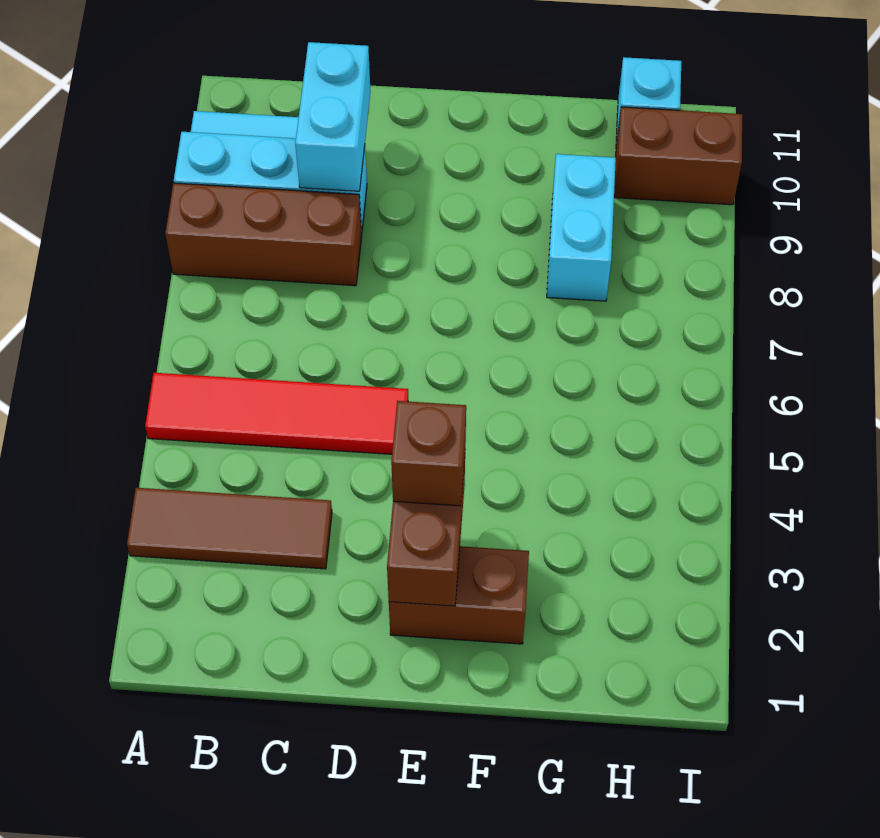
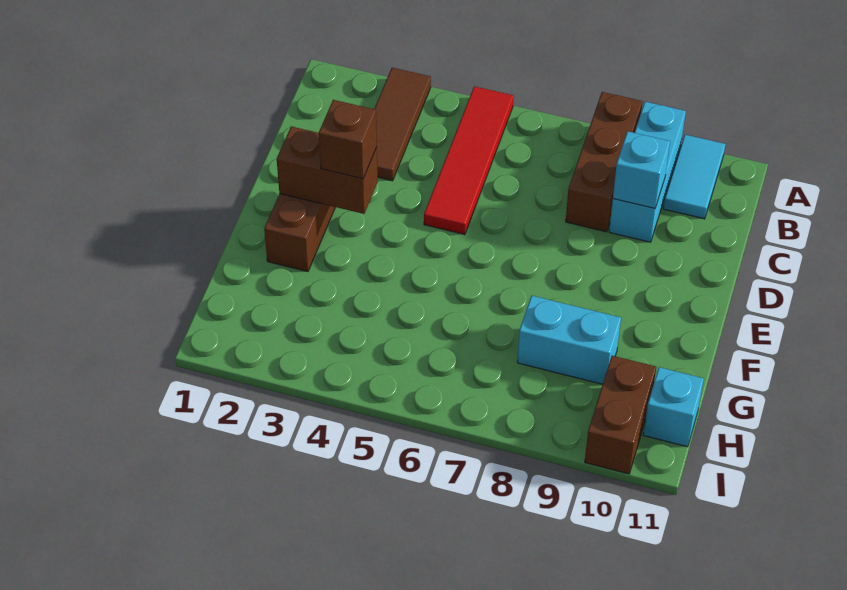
cyan 1x2 brick [295,42,370,191] -> cyan 1x1 brick [613,131,670,208]

